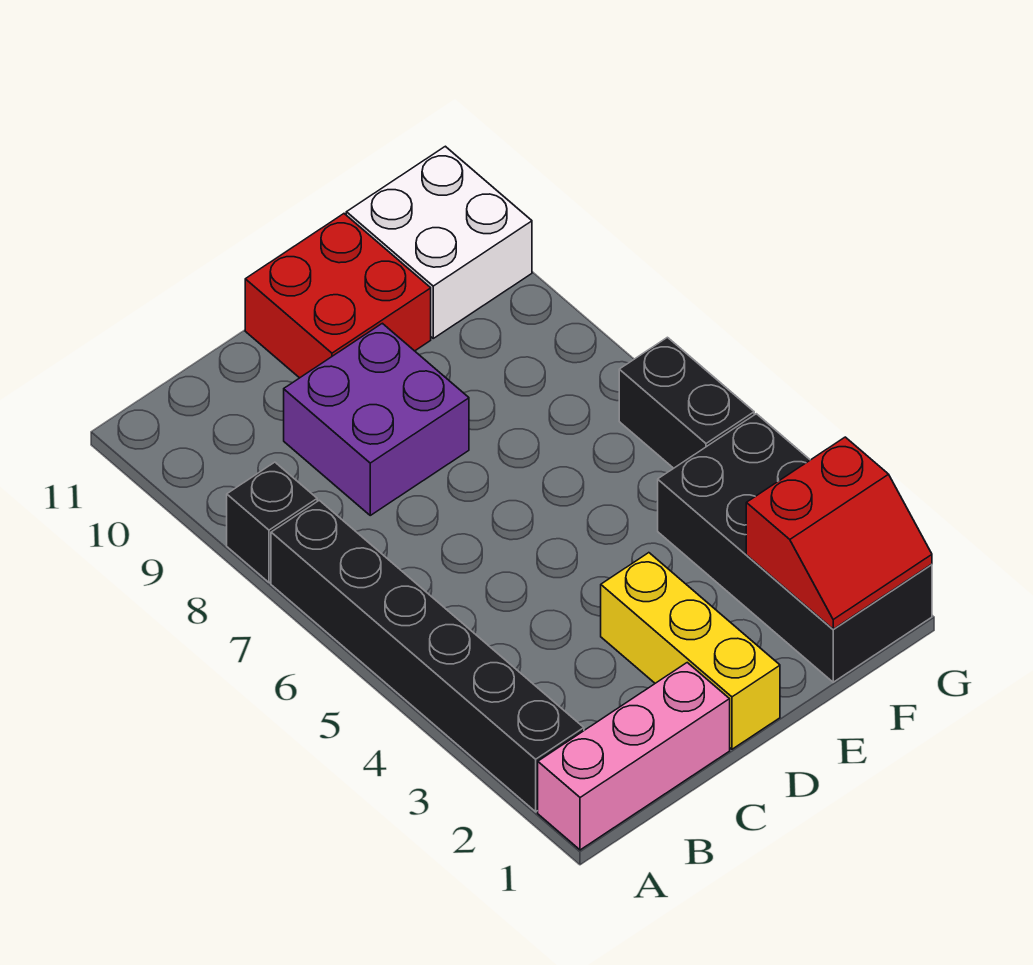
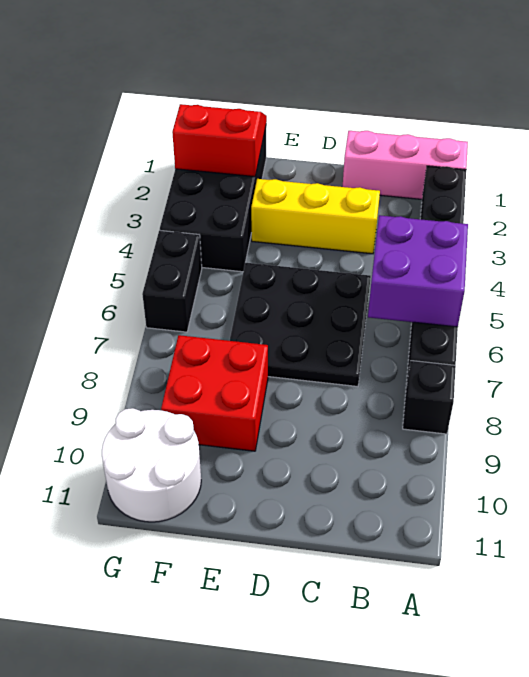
none -> black 3x3 plate [230,263,371,387]
purple 2x2 brick [284,323,469,515] -> purple 2x2 brick moved to [368,215,468,327]
yellow 1x3 brick [601,553,780,749] -> yellow 1x3 brick turned to [251,179,380,254]
red 2x2 brick [245,214,431,378] -> red 2x2 brick moved to [161,335,268,451]
white 2x2 brick [346,146,532,338] -> white 2x2 round brick [102,408,201,522]

